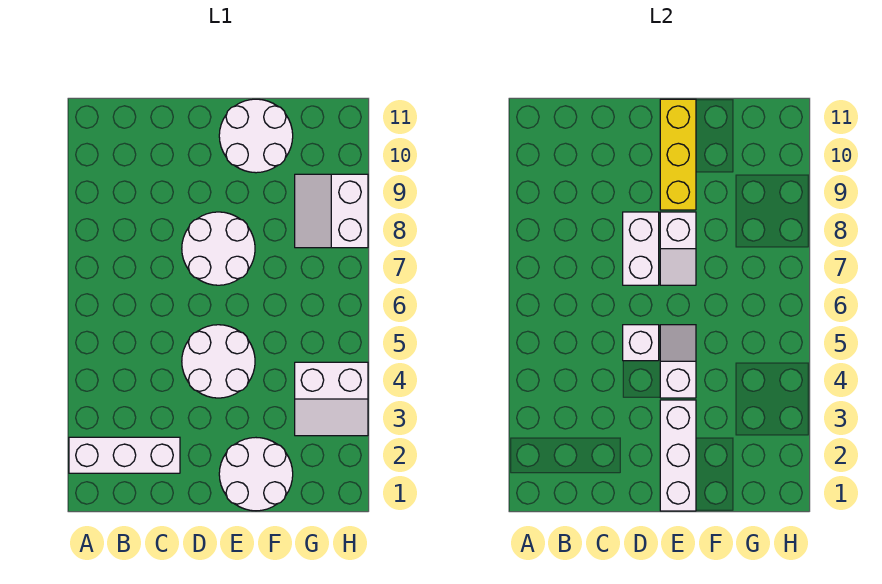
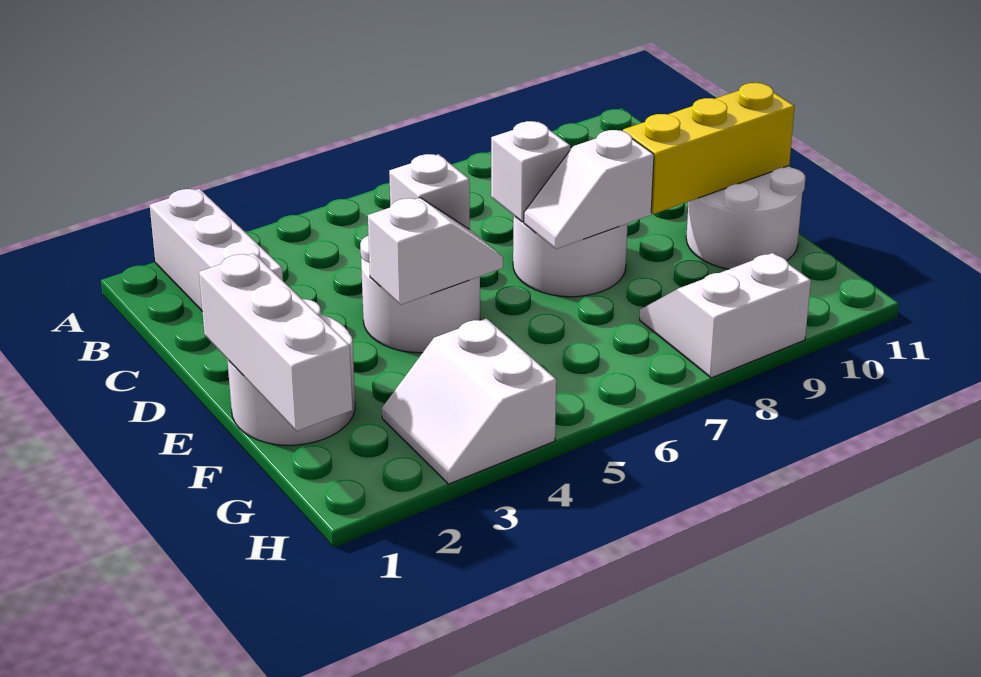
white 1x2 brick [623,212,659,285] -> white 1x1 brick [491,121,570,222]
white 1x3 brick [660,400,696,511] -> white 1x3 brick turned to [199,253,352,431]

